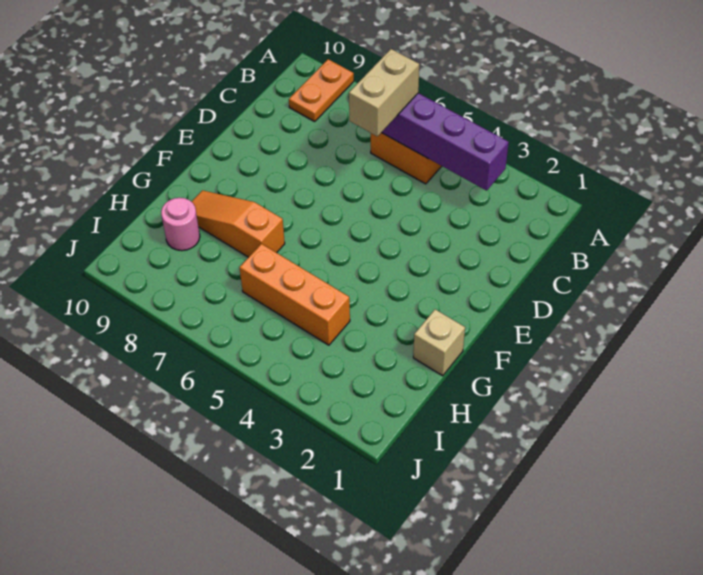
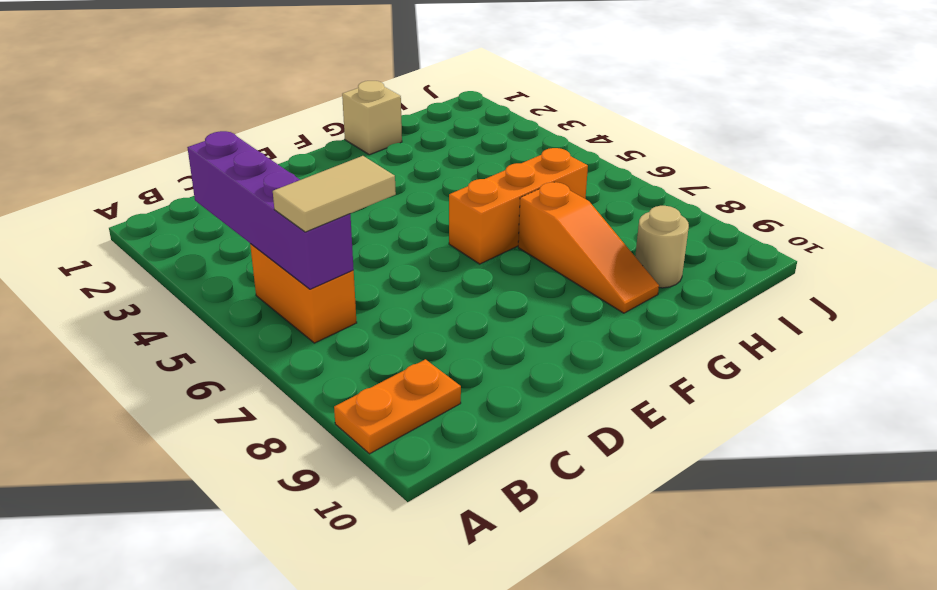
tan 1x2 brick [349,49,419,137] -> tan 1x2 tile [273,156,396,232]
orange 1x3 brick [240,244,350,345] -> orange 1x3 brick turned to [449,148,588,264]
pink 1x1 round brick [161,198,200,251] -> tan 1x1 round brick [635,206,689,288]

